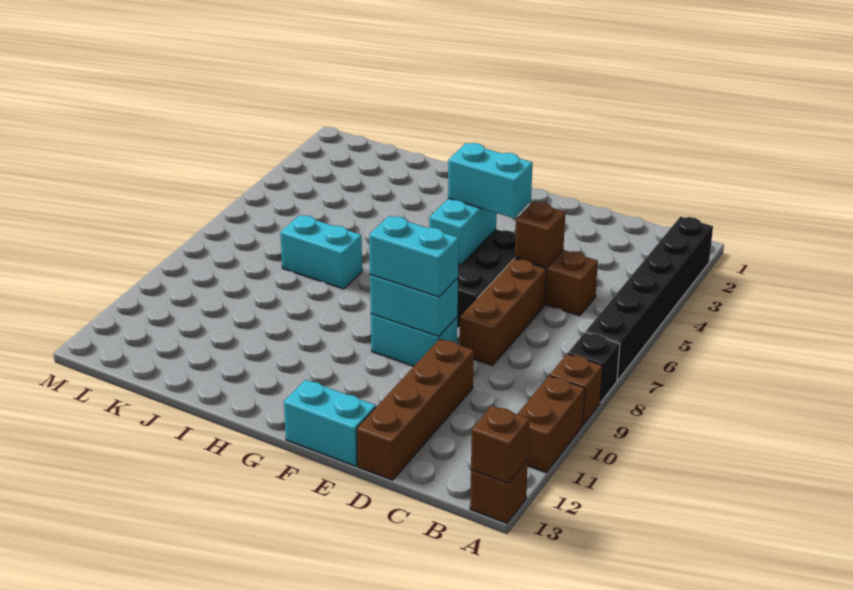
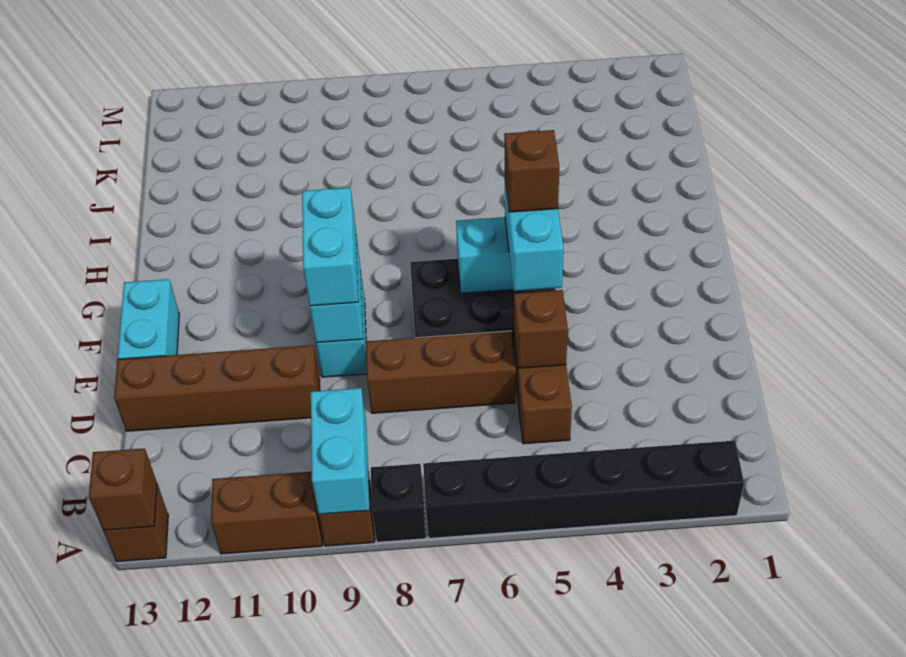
none -> brown 1x1 brick [504,130,559,212]
cyan 1x2 brick [280,215,362,289] -> cyan 1x2 brick moved to [311,388,370,514]

